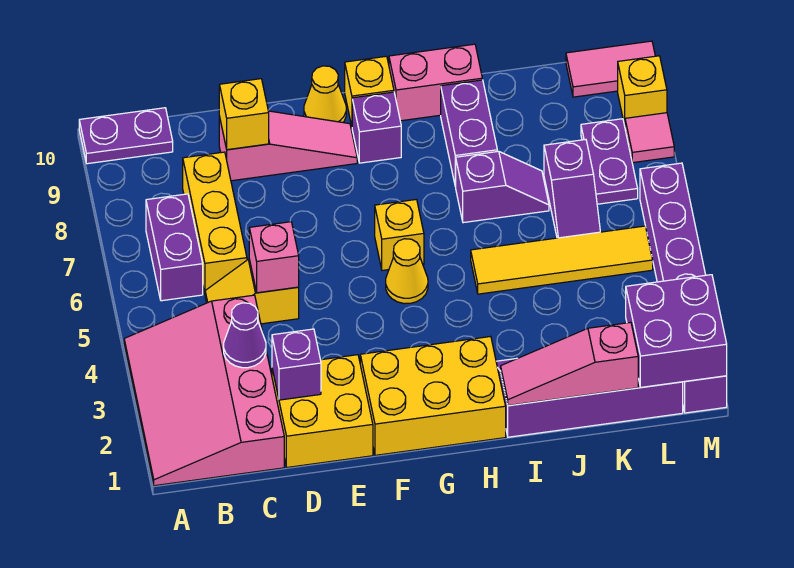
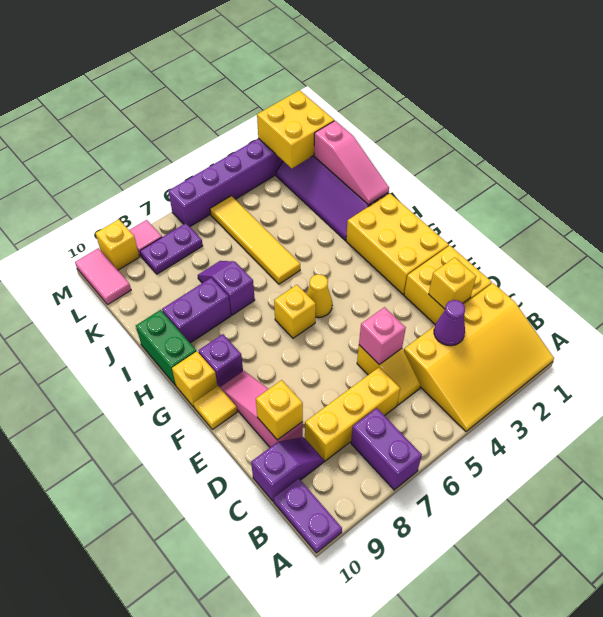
pink 3x4 slope [124,295,284,486] -> yellow 3x4 slope [404,283,554,431]
purple 1x2 brick [146,194,203,301] -> purple 1x2 brick turned to [351,408,422,490]
purple 1x1 brick [272,329,321,400] -> yellow 1x1 brick [429,257,476,309]
yellow 1x1 cone [304,66,346,122] -> yellow 1x1 tile [194,386,237,430]
pink 1x2 brick [389,44,482,121] -> green 1x2 brick [136,310,196,385]
purple 1x2 slope [544,140,600,238] -> purple 1x2 slope moved to [251,437,324,501]
purple 2x2 brick [626,275,727,387] -> yellow 2x2 brick [257,90,334,168]

